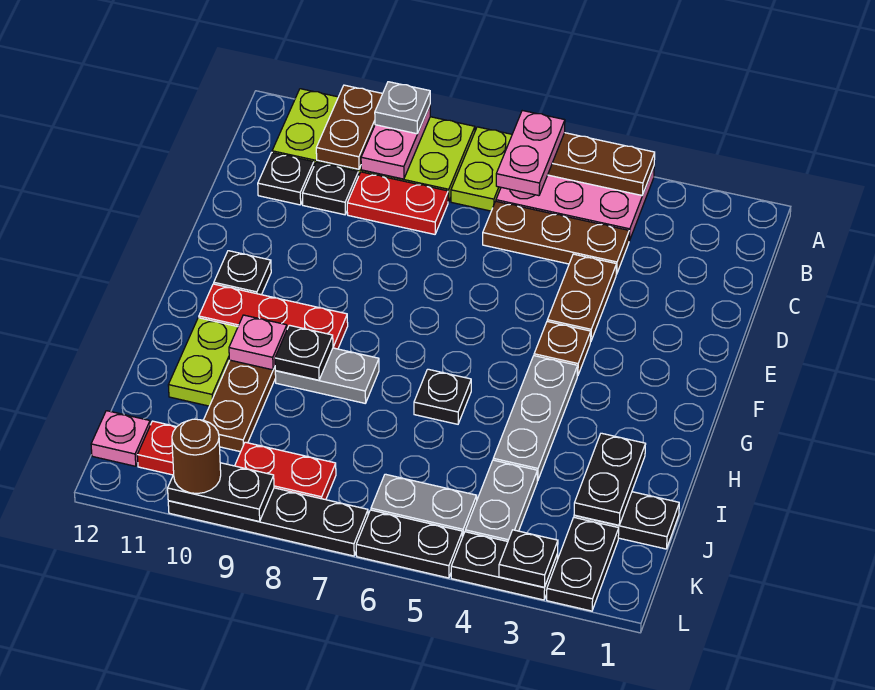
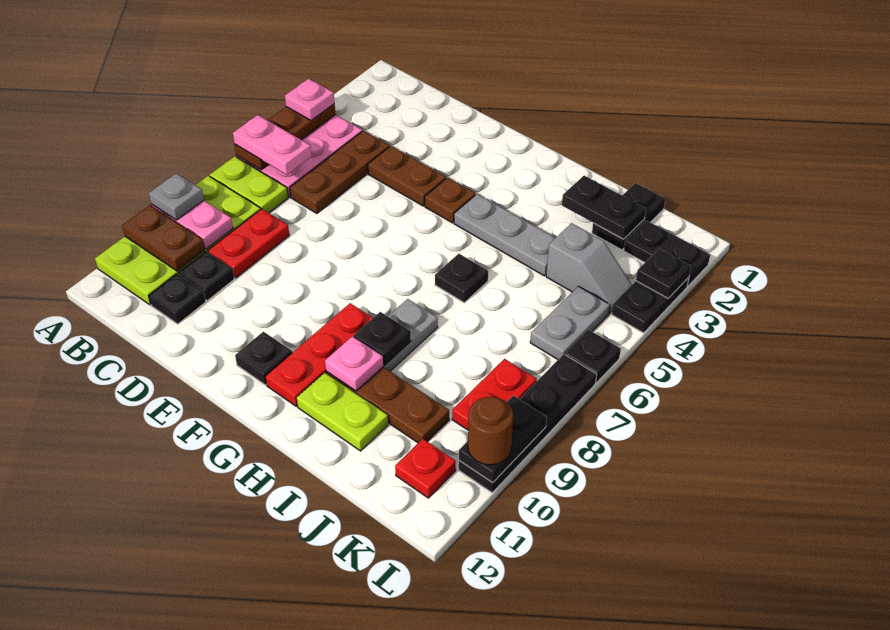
grey 1x2 plate [465,460,537,541] -> grey 1x2 slope [546,223,632,313]
pink 1x1 plate [91,411,150,466] -> pink 1x1 plate moved to [285,79,335,120]
black 1x2 plate [356,510,463,578] -> black 1x1 plate [565,329,621,383]

